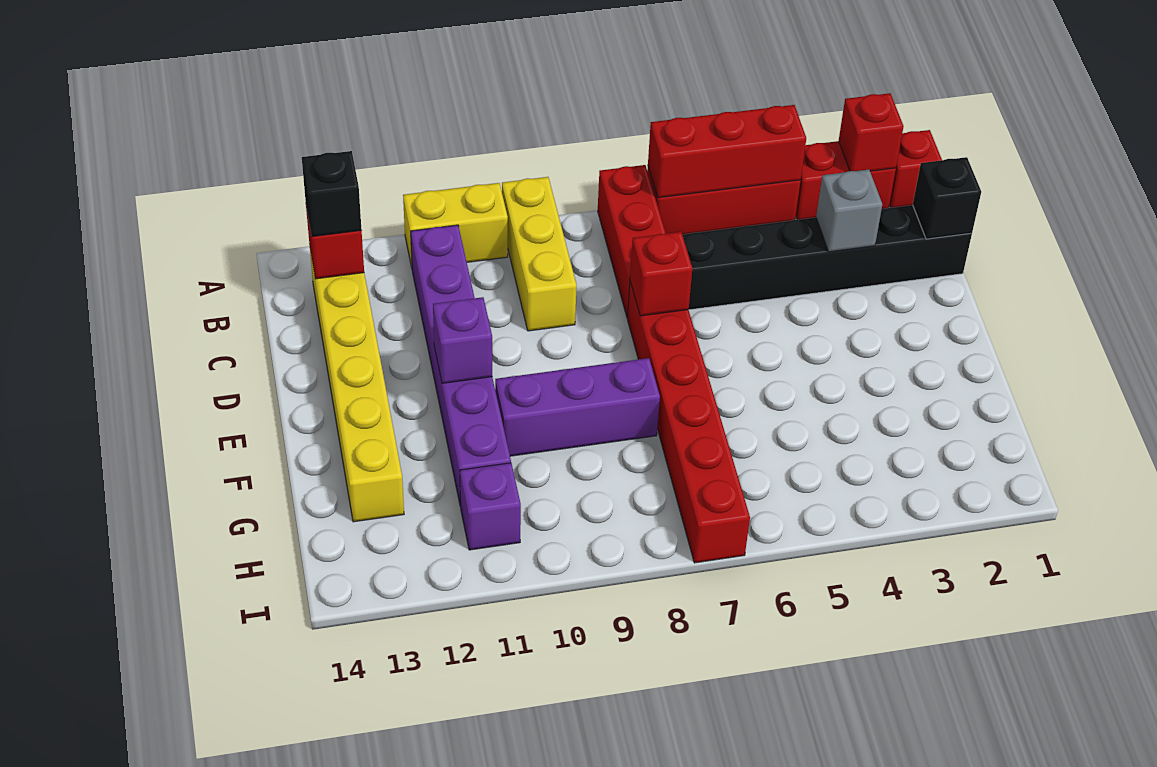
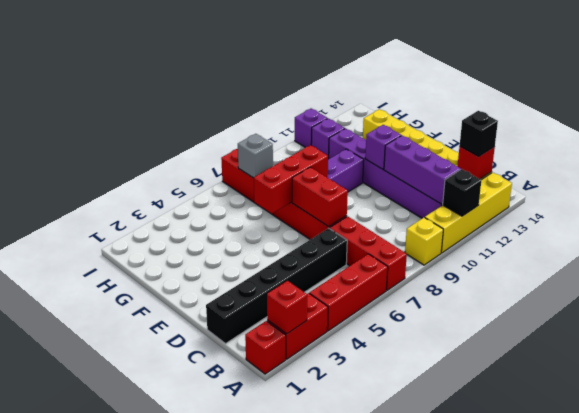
red 1x3 brick [648,105,806,198] -> red 1x3 brick moved to [254,145,328,214]
yellow 1x3 brick [502,177,577,331] -> yellow 1x1 brick [405,217,443,265]
yellow 1x2 brick [403,183,508,267] -> yellow 1x4 brick [425,172,512,253]
none -> purple 1x3 brick [384,135,461,204]
black 1x1 brick [913,157,981,239] -> black 1x1 brick moved to [443,169,481,216]
grey 1x1 brick [816,170,882,252] -> grey 1x1 brick moved to [238,134,273,178]
red 1x1 brick [630,232,692,316] -> red 1x2 brick [292,167,348,227]
none -> purple 1x1 brick [295,108,327,147]

